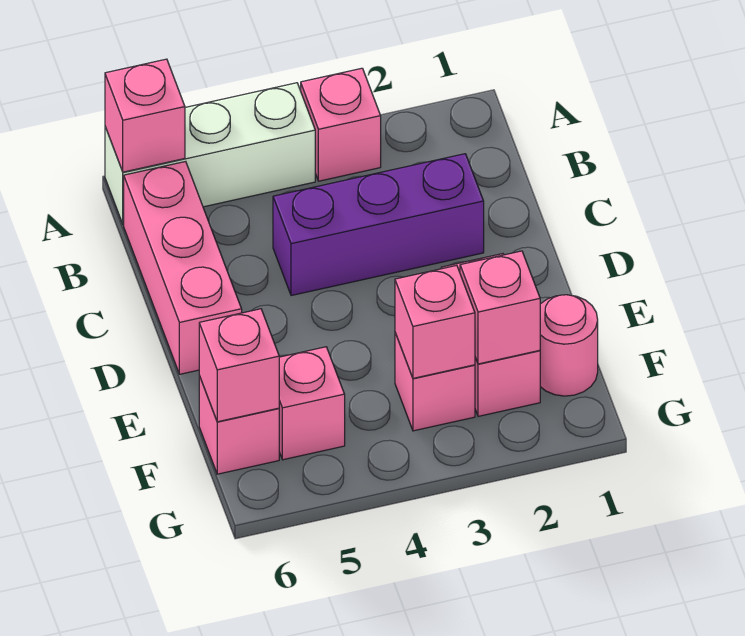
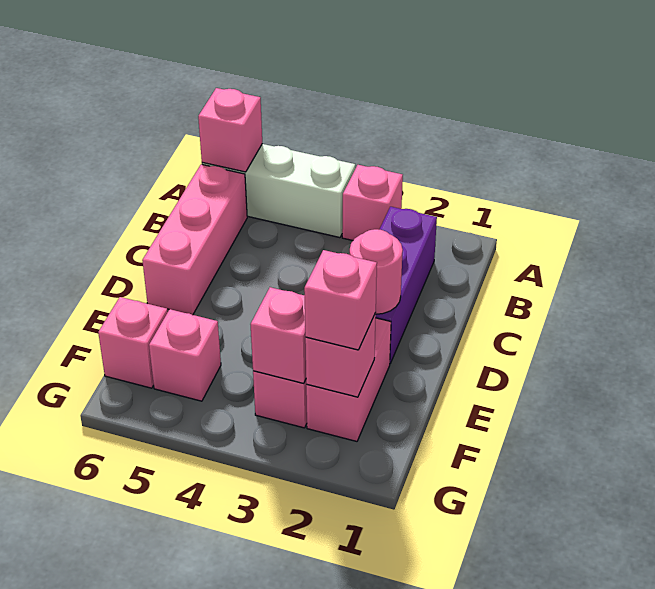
purple 1x3 brick [273,154,484,296] -> purple 1x3 brick turned to [376,207,437,363]
pink 1x1 round brick [540,295,598,396] -> pink 1x1 round brick moved to [350,229,403,314]
pink 1x1 brick [199,309,279,422] -> pink 1x1 brick moved to [304,250,377,350]

